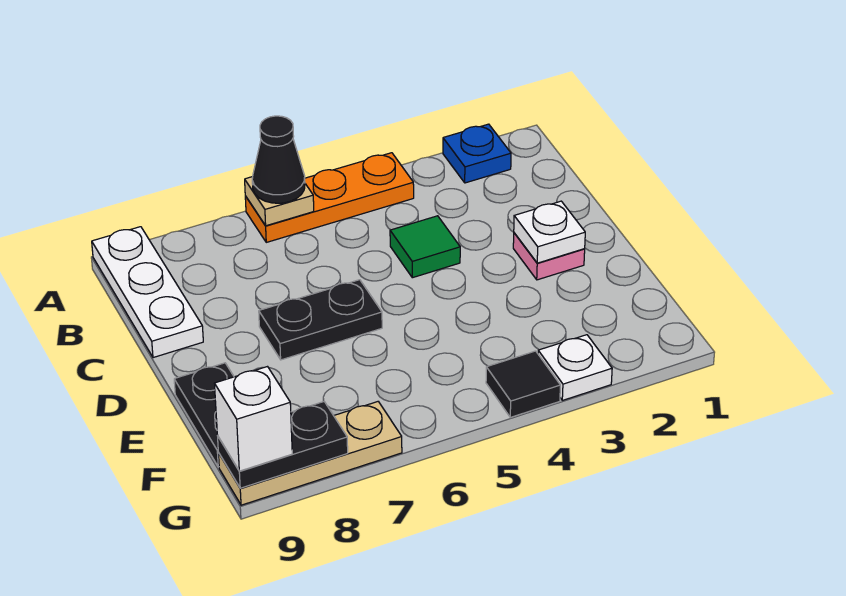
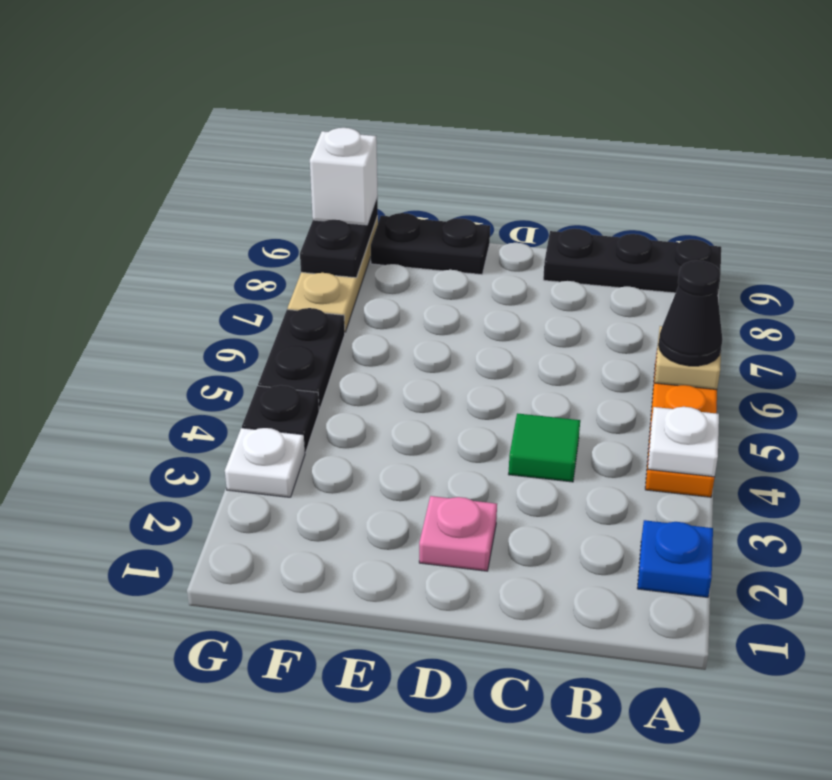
white 1x3 plate [92,227,203,358] -> black 1x3 plate [543,229,721,293]
white 1x1 plate [514,201,585,263] -> white 1x1 plate moved to [648,407,719,477]
black 1x2 plate [259,280,382,360] -> black 1x2 plate moved to [258,308,345,410]
black 1x1 tile [486,351,560,417] -> black 1x1 plate [242,385,319,452]

